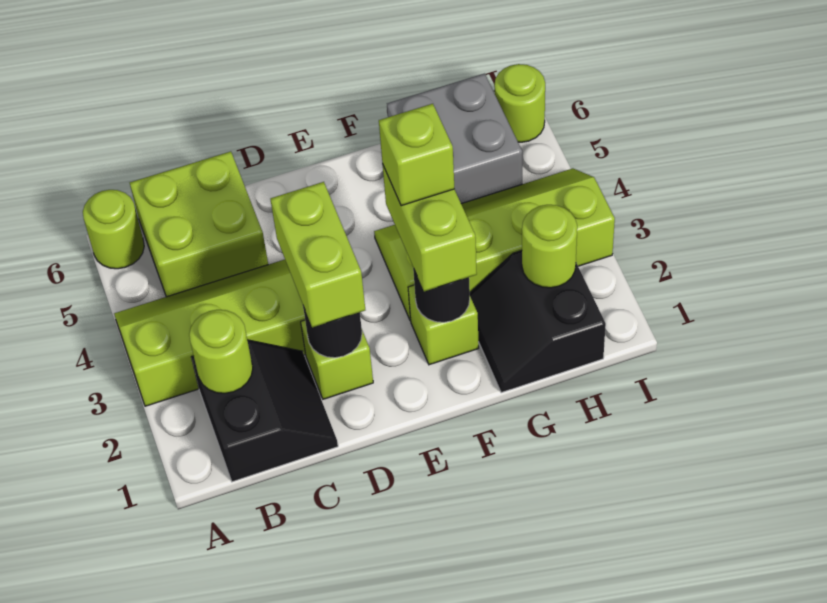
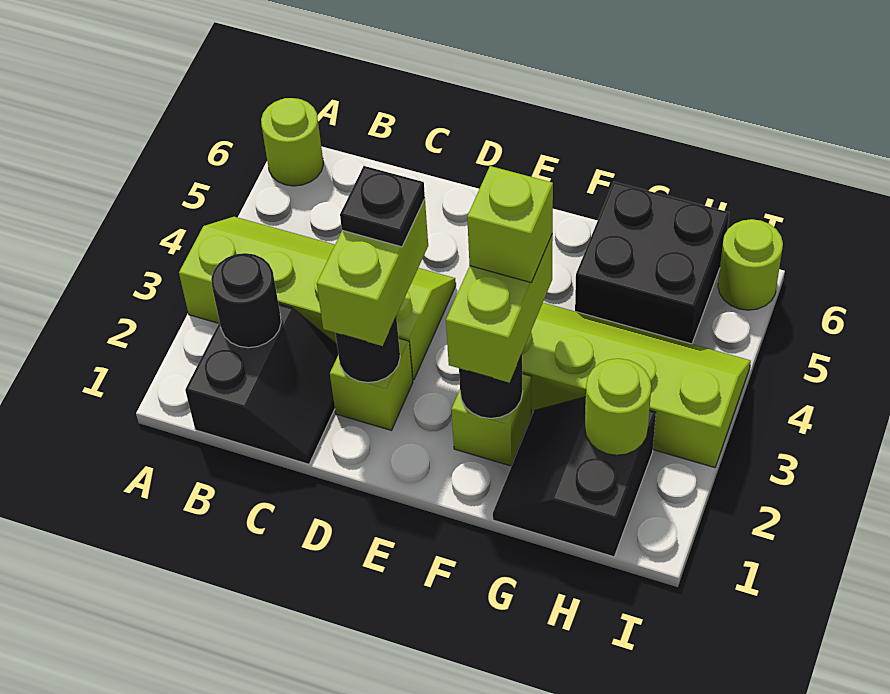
lime 1x1 round brick [189,310,253,393] -> black 1x1 round brick [211,253,281,348]
lime 2x2 brick [130,151,268,297] -> none
none -> black 1x1 plate [340,166,425,247]
grey 2x2 brick [387,74,522,204] -> black 2x2 brick [575,182,729,344]

